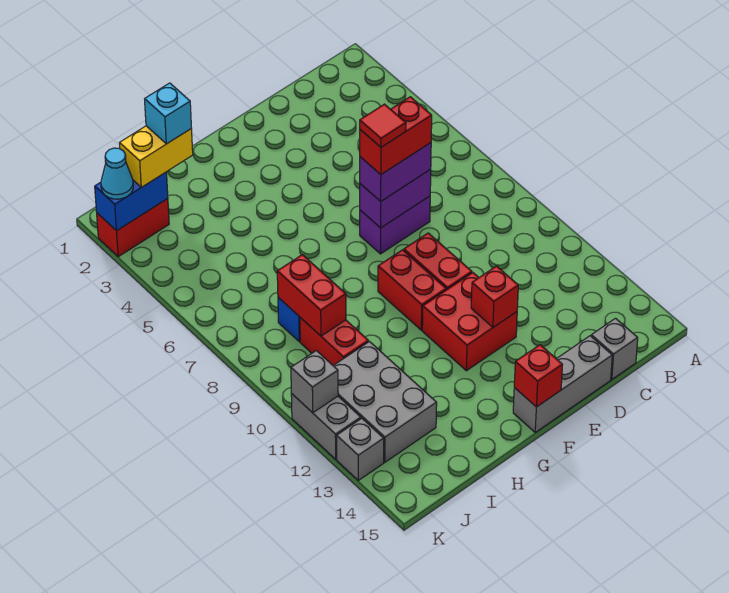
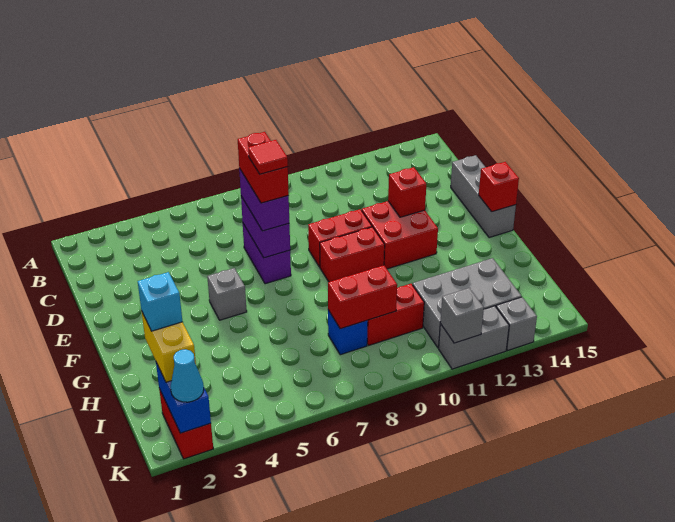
grey 1x1 brick [591,318,638,379] -> grey 1x1 brick moved to [207,268,247,320]

